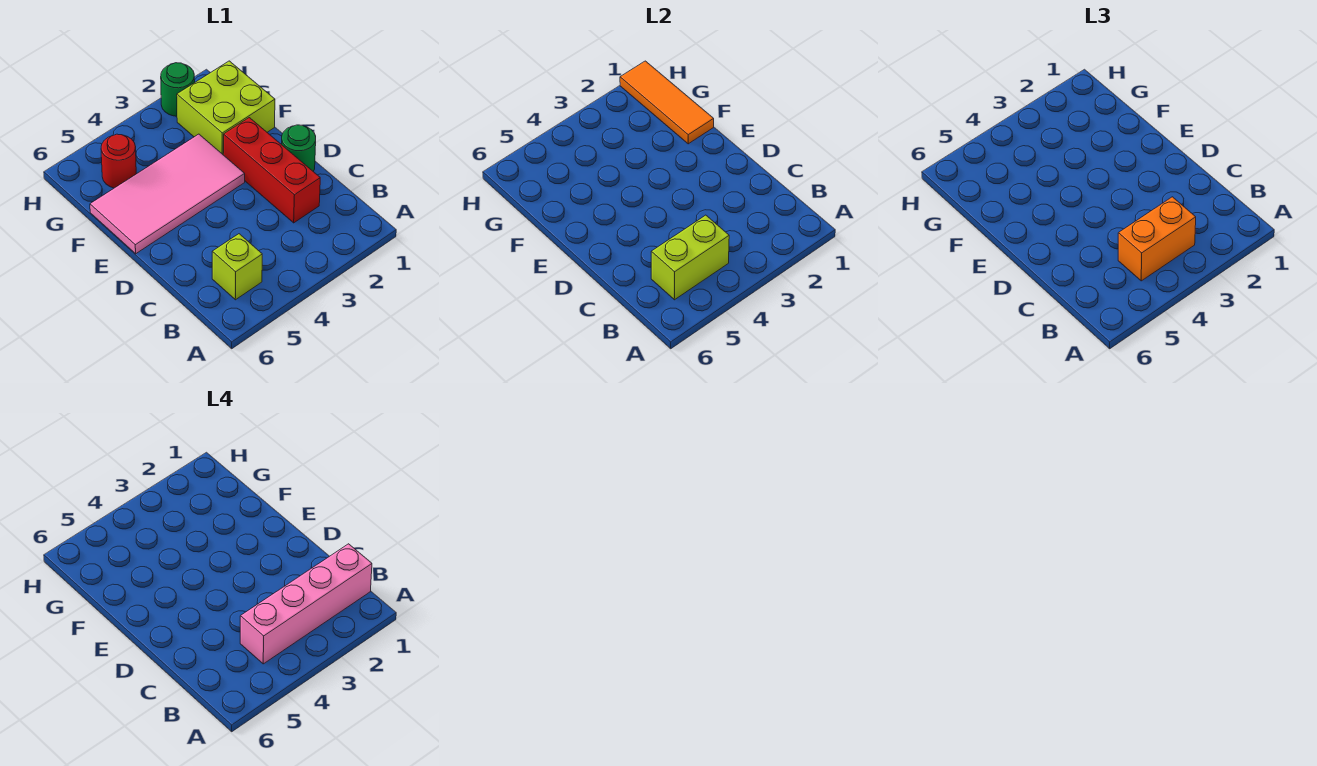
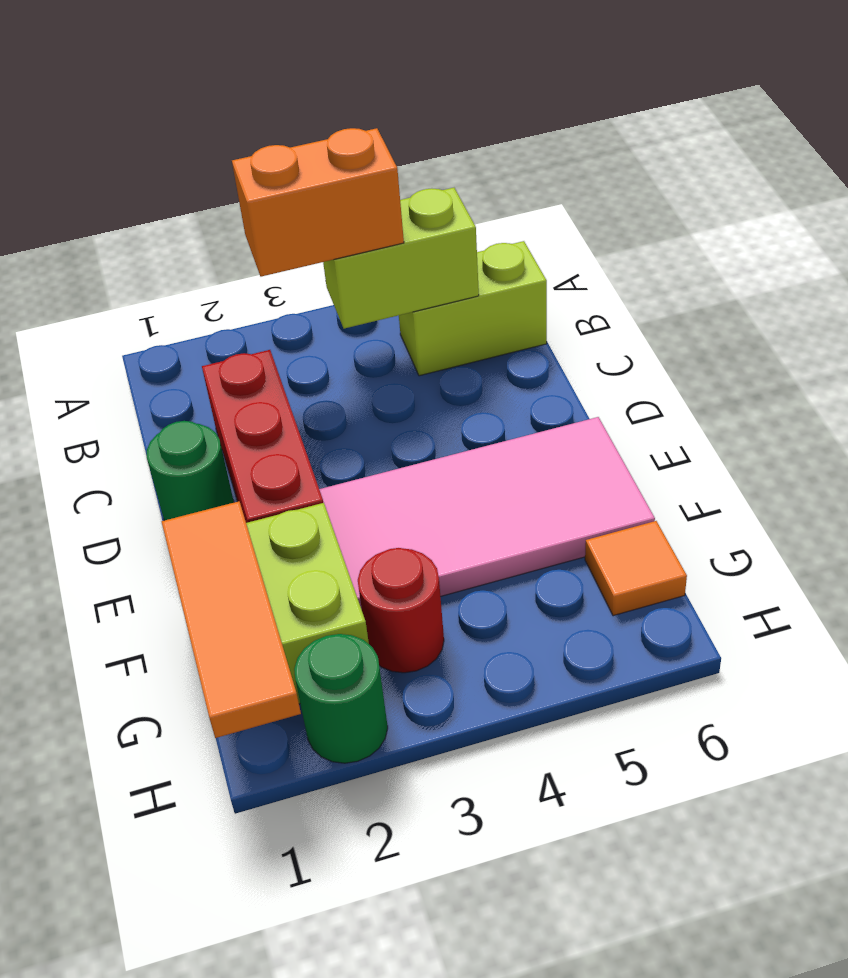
pink 1x4 brick [240,544,372,664] -> none
lime 1x1 brick [212,234,262,300] -> lime 1x2 brick [399,241,547,376]
red 1x1 round brick [101,134,136,188] -> red 1x1 round brick moved to [358,548,444,673]
none -> orange 1x1 tile [585,521,687,616]

